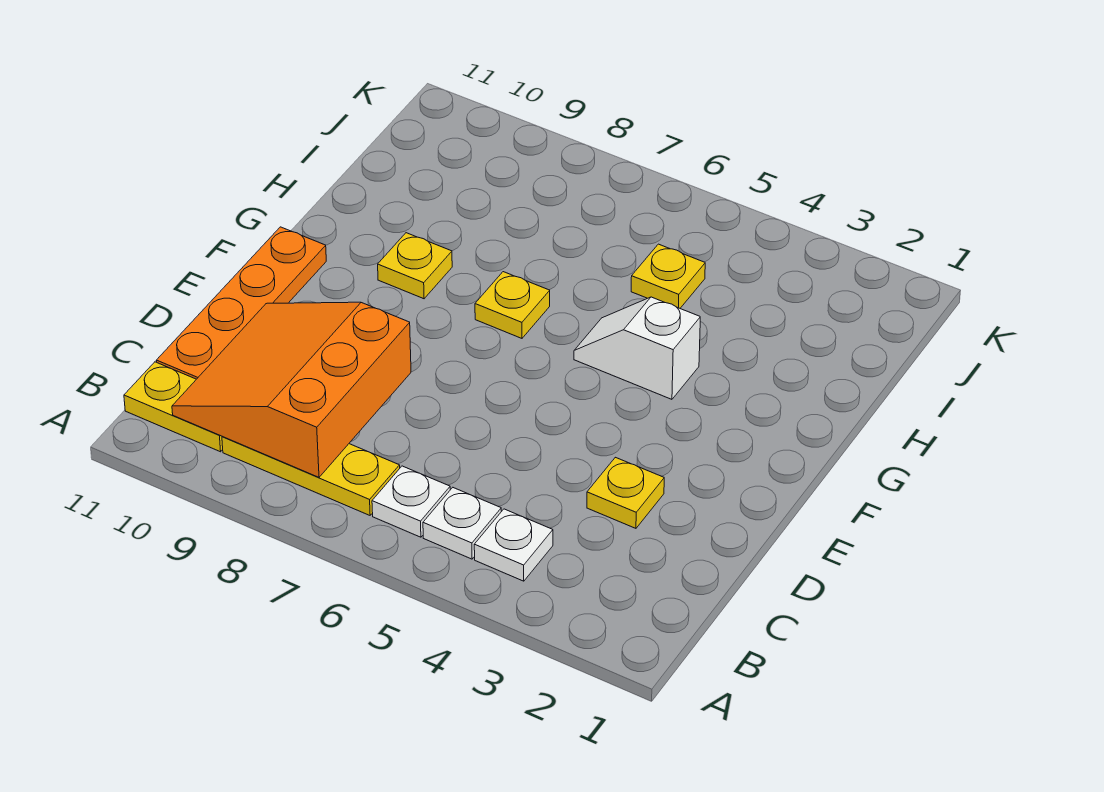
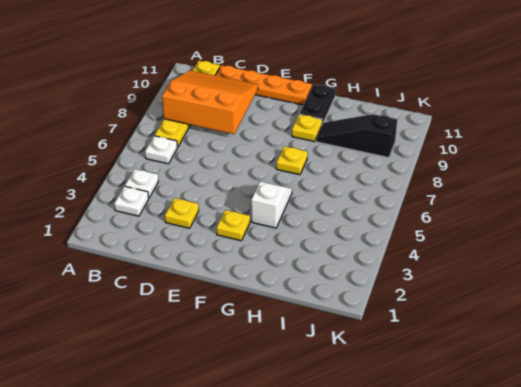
white 1x1 plate [423,488,501,559] -> white 1x1 plate moved to [114,186,149,216]
none -> black 1x2 plate [300,84,336,124]
none -> black 1x3 slope [316,114,397,158]
yellow 1x1 plate [631,244,705,308] -> yellow 1x1 plate moved to [217,210,250,241]

